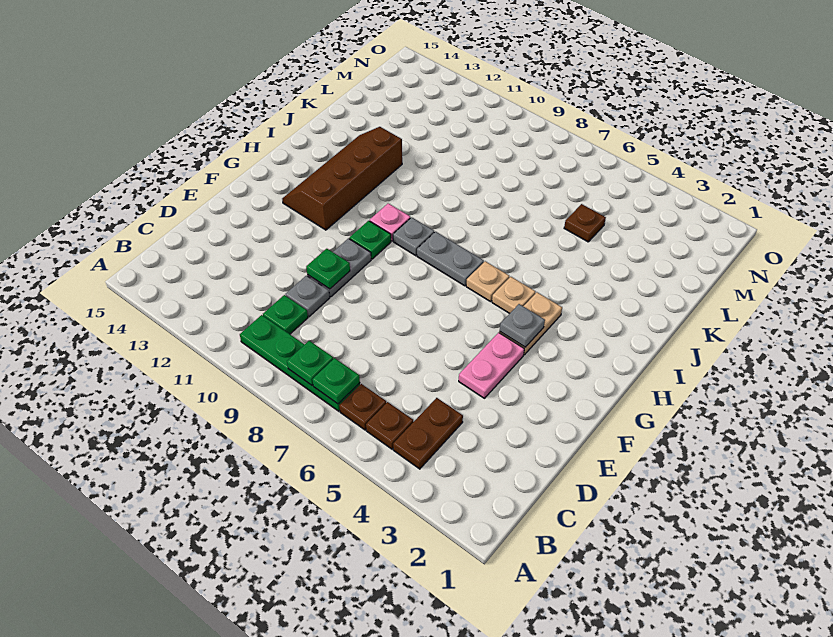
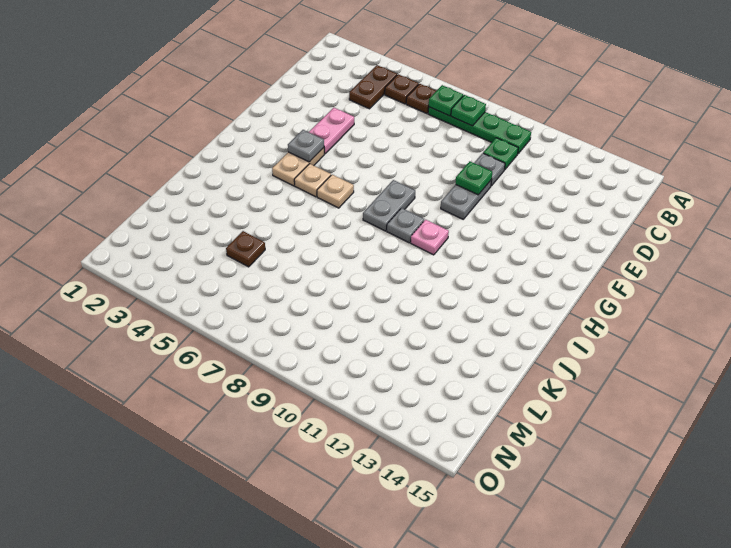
green 1x1 plate [349,221,391,259] -> none
brown 2x4 slope [282,127,402,230] -> none
grey 1x2 plate [417,232,484,286] -> grey 1x2 plate turned to [363,180,415,231]

